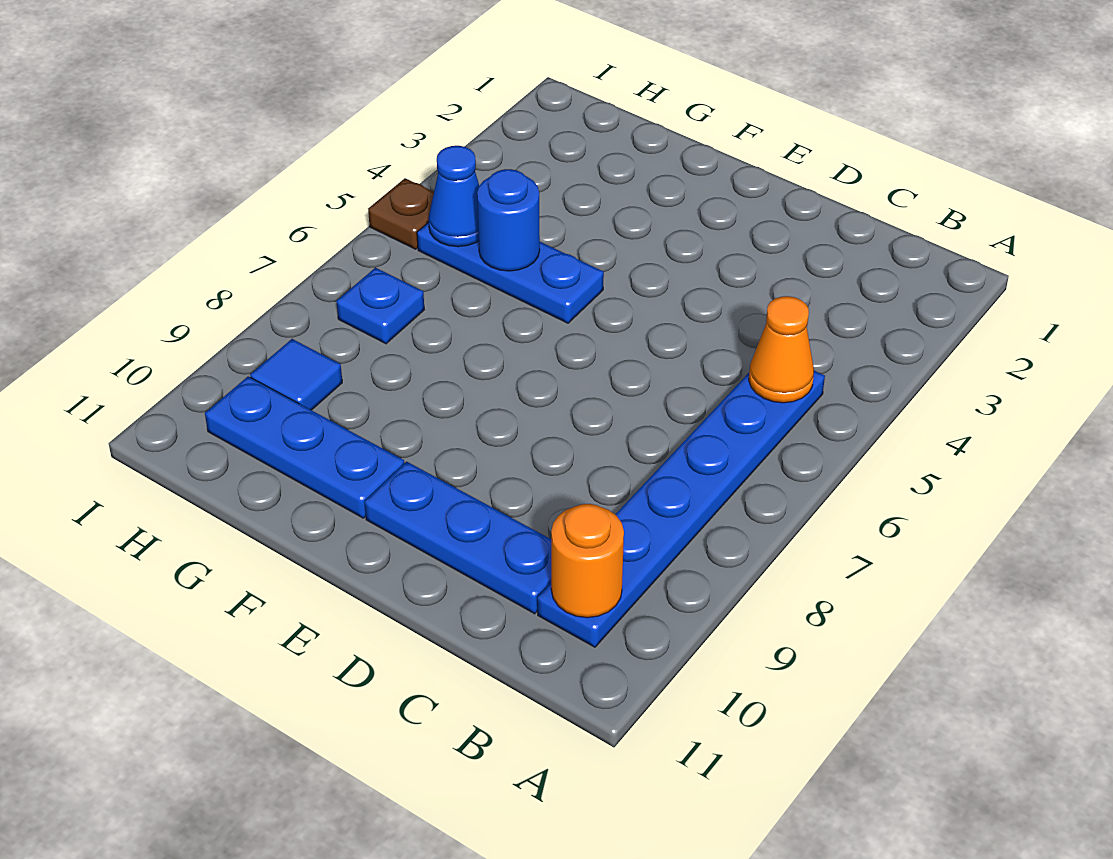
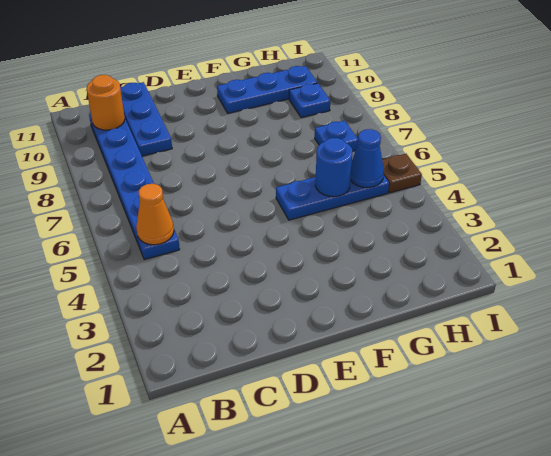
blue 1x3 plate [365,462,551,614] -> blue 1x3 plate turned to [120,82,172,156]
blue 1x1 tile [250,339,342,410] -> blue 1x1 plate [289,83,330,118]

